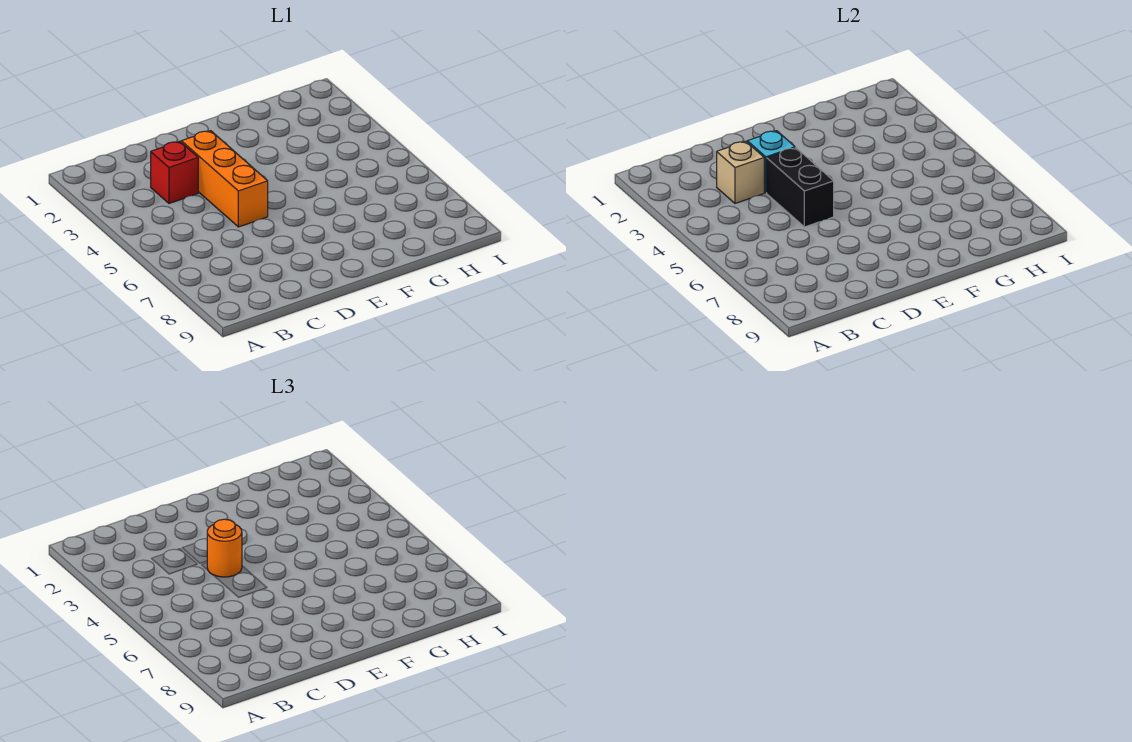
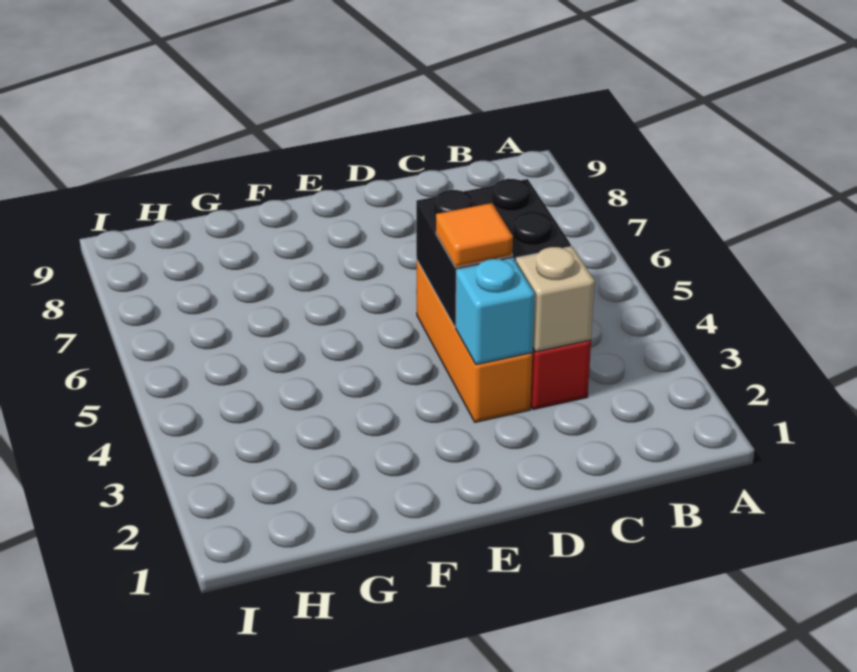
black 1x2 brick [767,148,834,227] -> black 2x2 brick [416,179,571,327]
orange 1x1 round brick [207,519,242,577] -> orange 1x1 tile [436,203,513,267]

